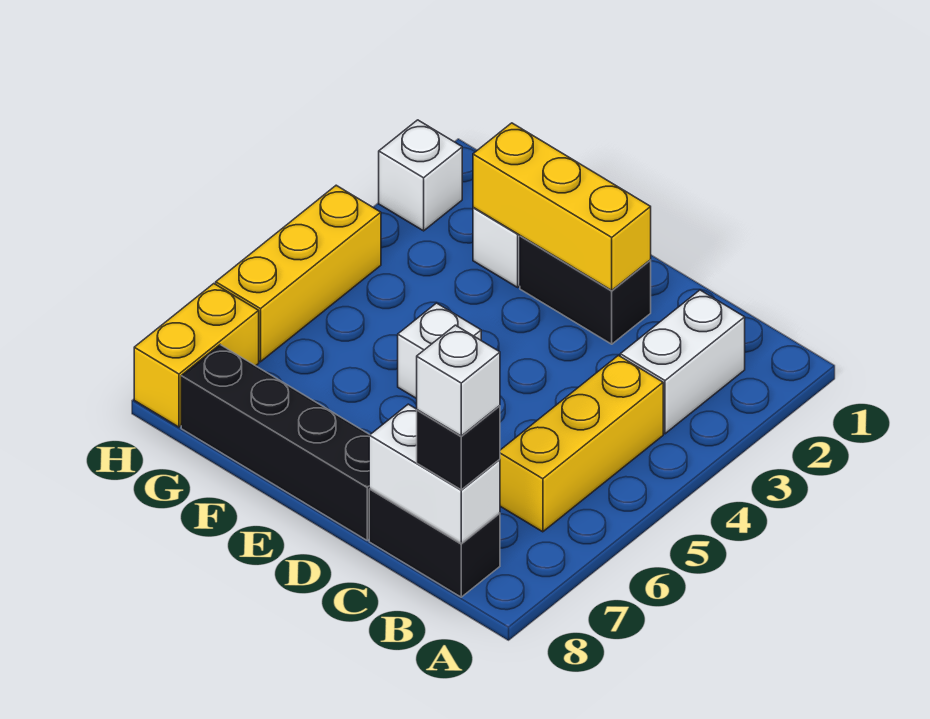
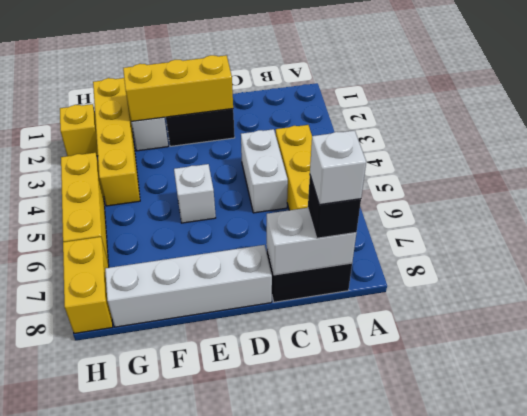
white 1x2 brick [620,290,745,434] -> white 1x2 brick moved to [241,129,288,213]
black 1x4 brick [181,345,370,540] -> white 1x4 brick [105,245,272,327]
none -> yellow 1x4 brick [93,78,140,206]
white 1x1 brick [379,120,462,231] -> yellow 1x1 brick [60,104,98,156]

